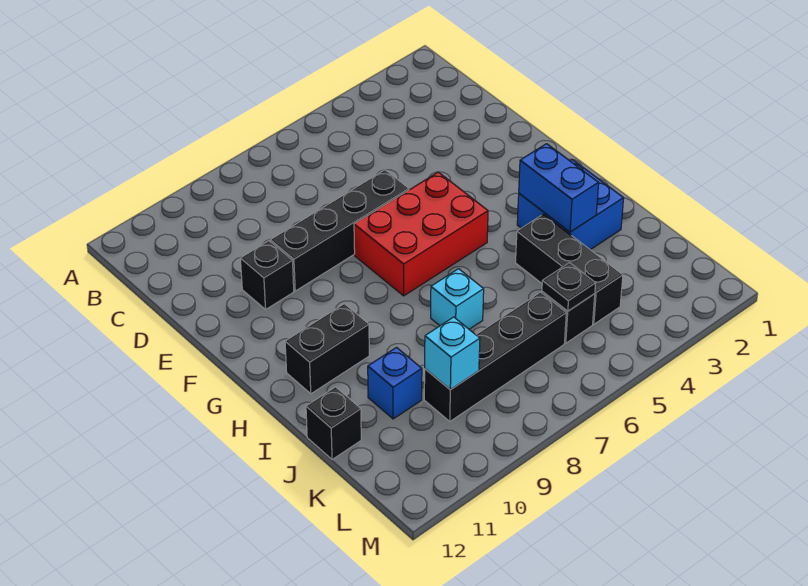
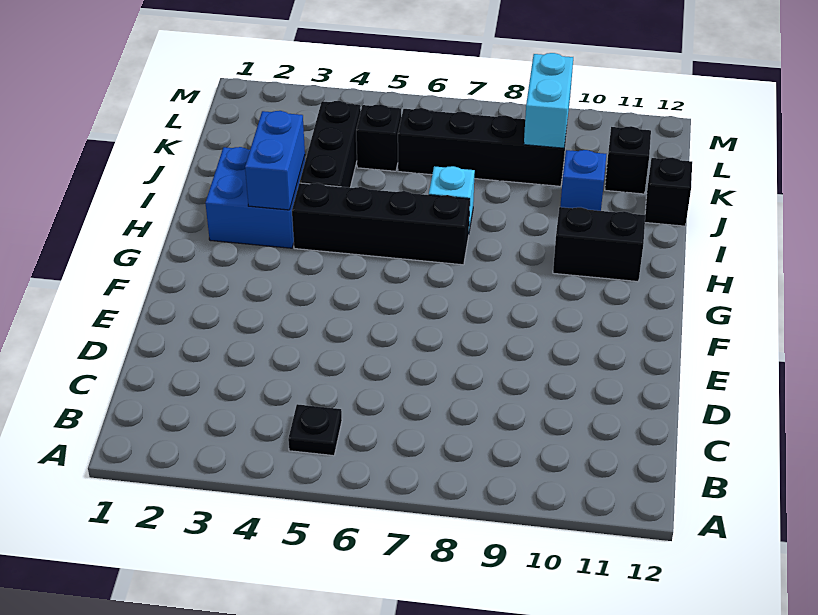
black 1x4 brick [270,170,409,291] -> black 1x4 brick moved to [292,183,470,265]
black 1x1 brick [240,241,294,309] -> black 1x1 brick moved to [605,126,651,194]
red 2x3 brick [354,172,488,296] -> none
black 1x1 plate [542,263,596,311] -> black 1x1 plate moved to [288,404,342,456]
cyan 1x1 brick [425,317,480,390] -> cyan 1x2 brick [524,53,573,148]

